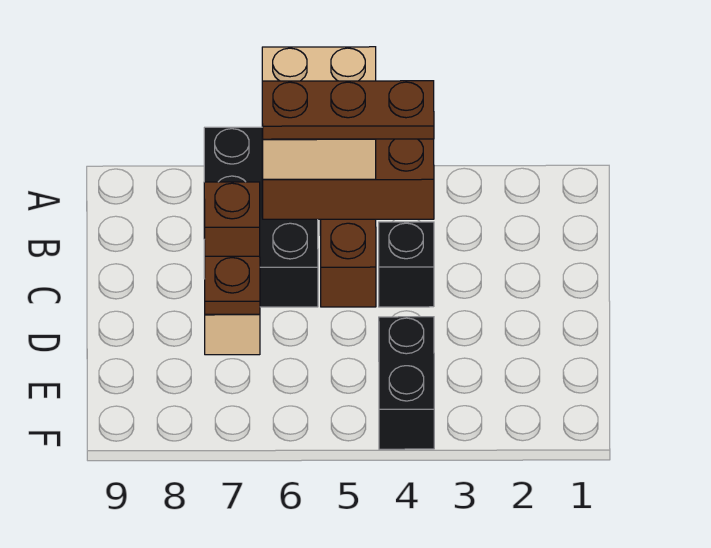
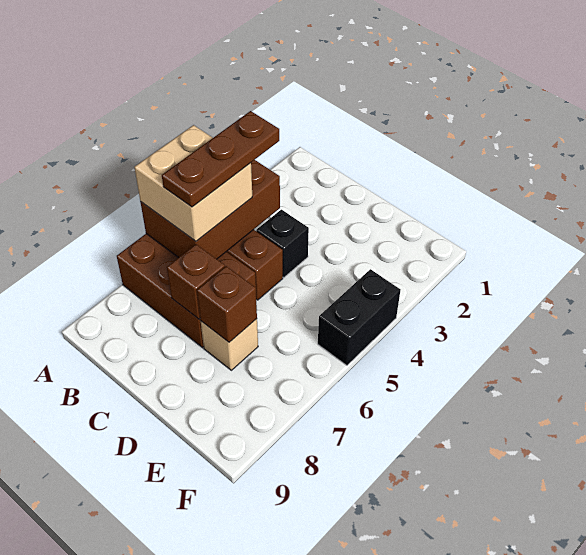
black 2x3 brick [204,127,318,307] -> brown 2x3 brick [117,234,256,348]
brown 1x1 plate [205,256,260,314] -> brown 1x1 brick [197,266,257,342]
black 1x2 brick [379,317,434,449] -> black 1x2 brick turned to [318,269,401,365]

